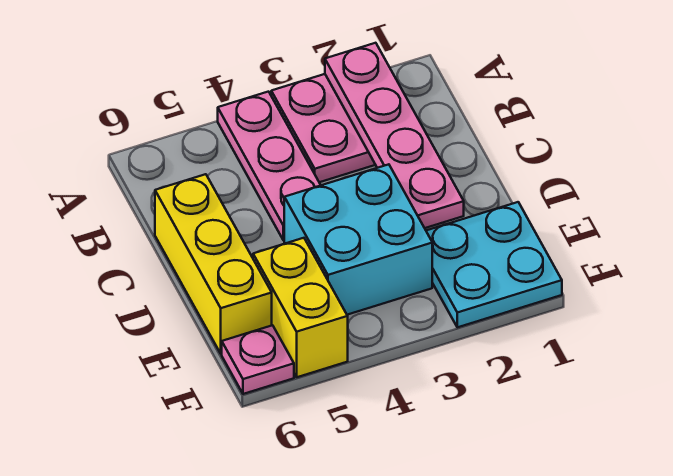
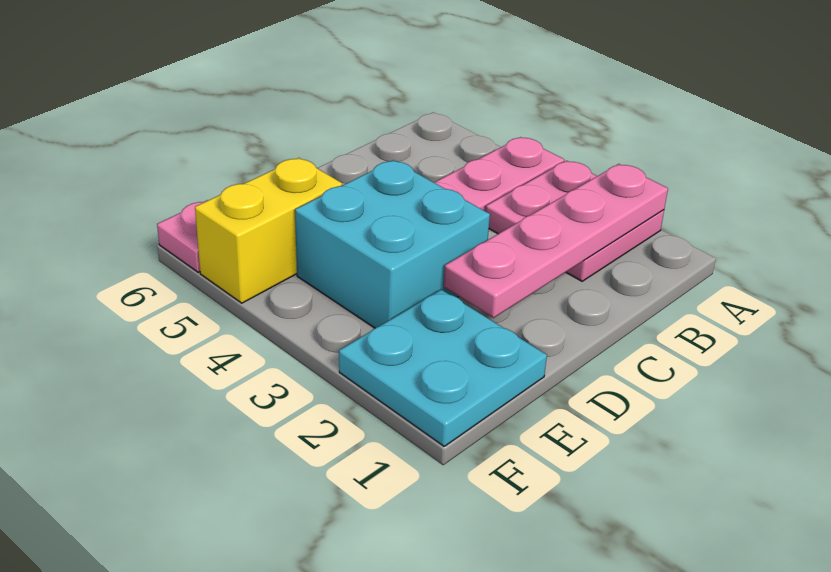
yellow 1x3 brick [155,174,272,354] -> none

